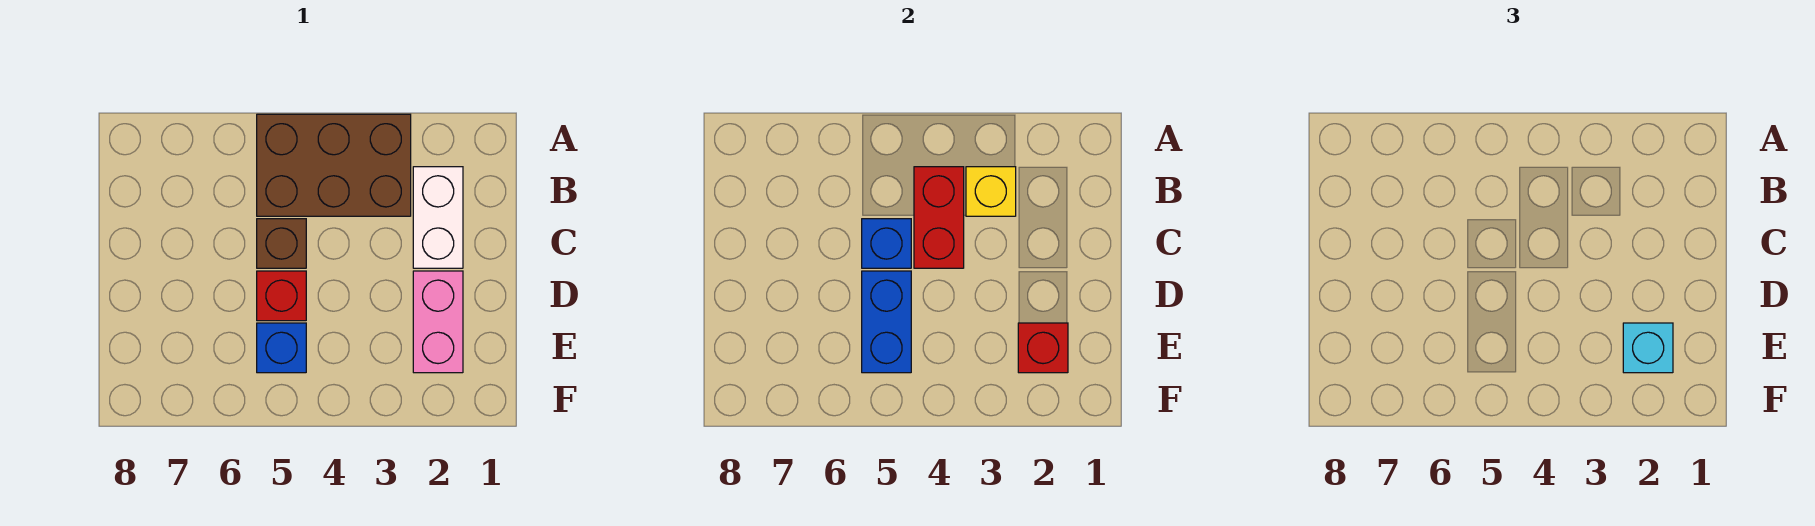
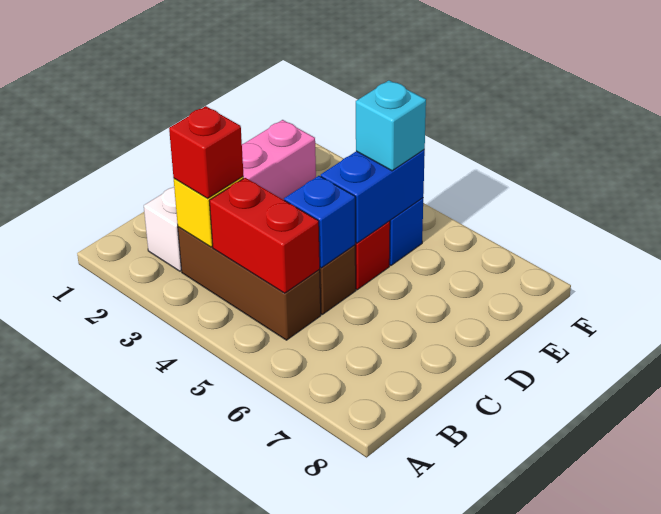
brown 2x3 brick [257,114,411,216] -> brown 1x3 brick [178,227,321,340]
red 1x2 brick [914,167,964,268] -> red 1x2 brick turned to [209,178,320,293]
red 1x1 brick [1018,323,1068,373] -> red 1x1 brick moved to [169,106,243,199]
cyan 1x1 brick [1623,323,1673,373] -> cyan 1x1 brick moved to [356,80,426,171]

